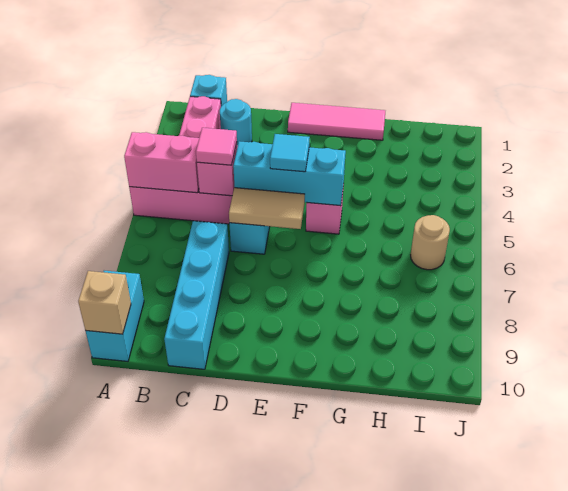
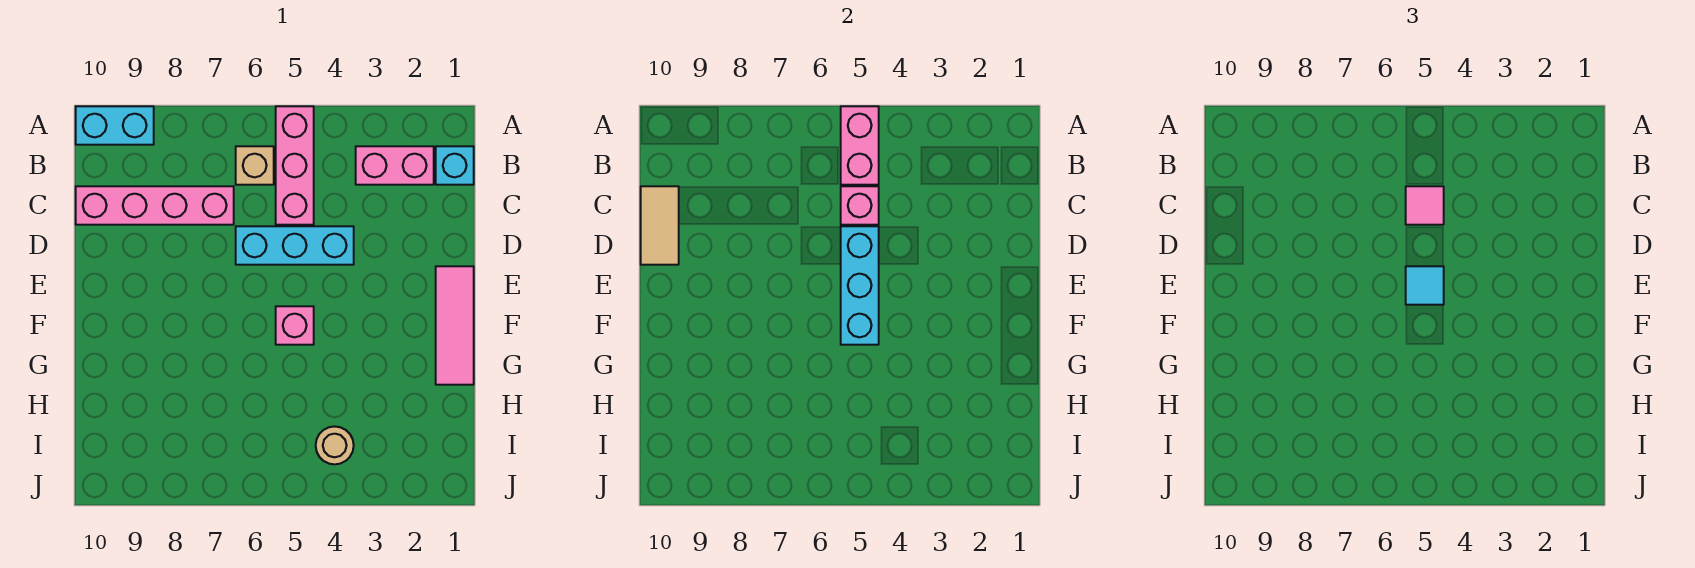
tan 1x1 brick [78,271,131,334] -> tan 1x1 brick moved to [236,146,274,185]
cyan 1x1 round brick [220,99,252,147] -> none
cyan 1x4 brick [164,221,229,369] -> pink 1x4 brick [76,186,234,225]
tan 1x2 tile [229,188,305,229] -> tan 1x2 tile moved to [641,186,679,265]
tan 1x1 round brick [411,215,450,270] -> tan 1x1 round brick moved to [316,426,354,464]

